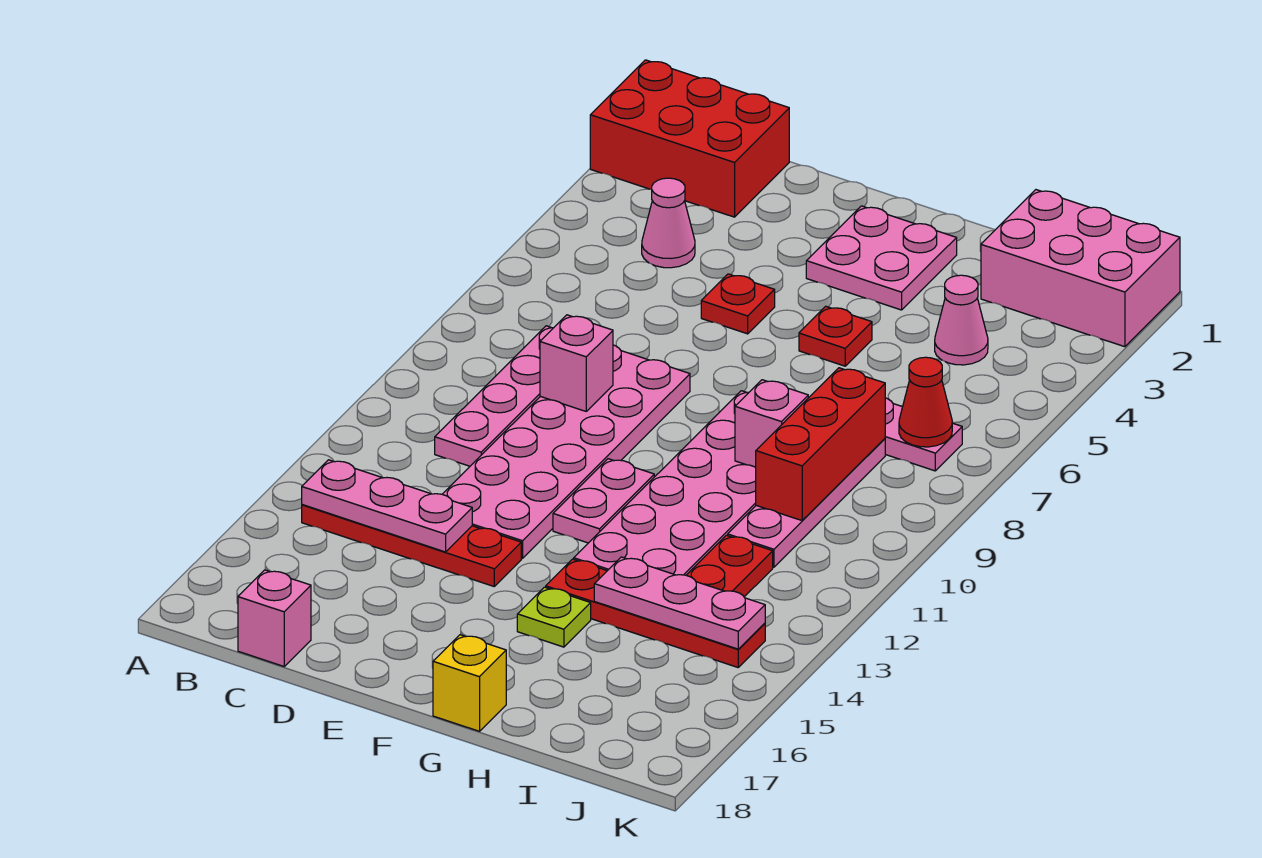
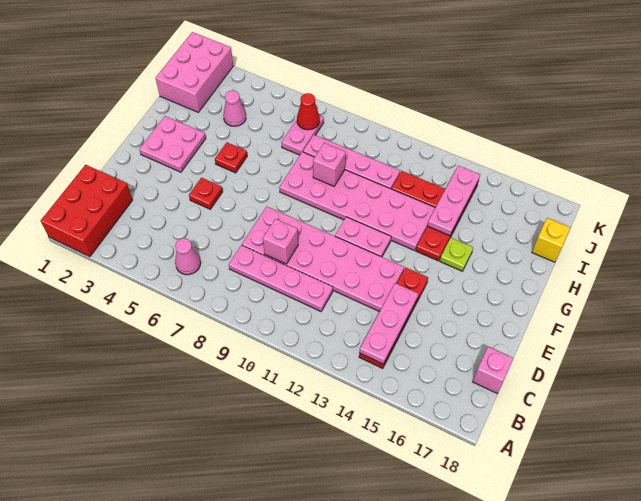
pink 1x1 cone [642,178,695,268] -> pink 1x1 cone moved to [175,238,201,275]
yellow 1x1 brick [433,635,506,731] -> yellow 1x1 brick moved to [532,218,571,262]
red 1x3 brick [756,368,885,520] -> none

